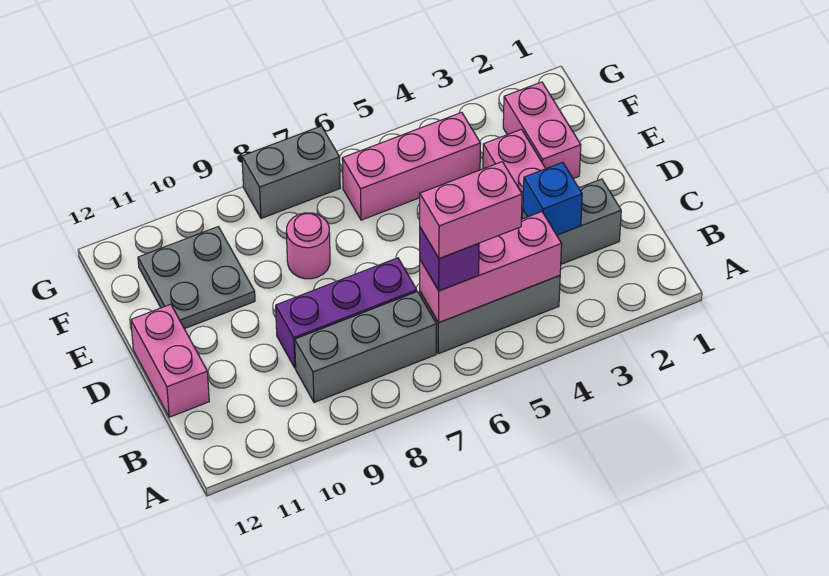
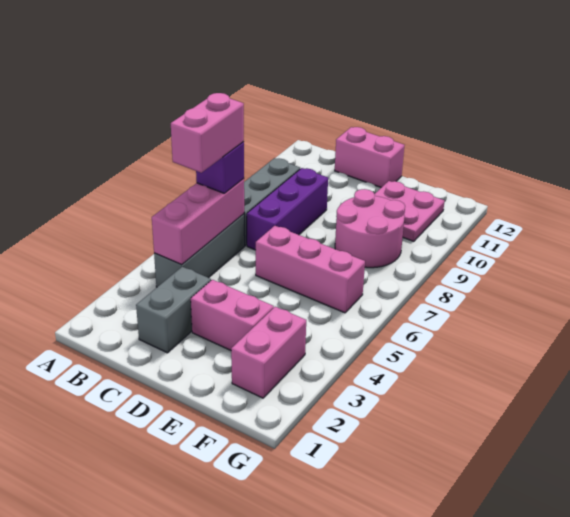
blue 1x1 brick [523,162,582,235] -> none
pink 1x2 brick [503,82,581,179] -> pink 1x2 brick turned to [231,307,306,398]
pink 1x1 round brick [286,213,330,279] -> pink 2x2 round brick [335,189,405,268]
grey 2x2 plate [138,227,255,329] -> pink 2x2 plate [375,181,445,241]
pink 1x3 brick [342,112,481,220] -> pink 1x3 brick turned to [256,226,365,313]
grey 1x2 brick [242,126,340,218] -> none

